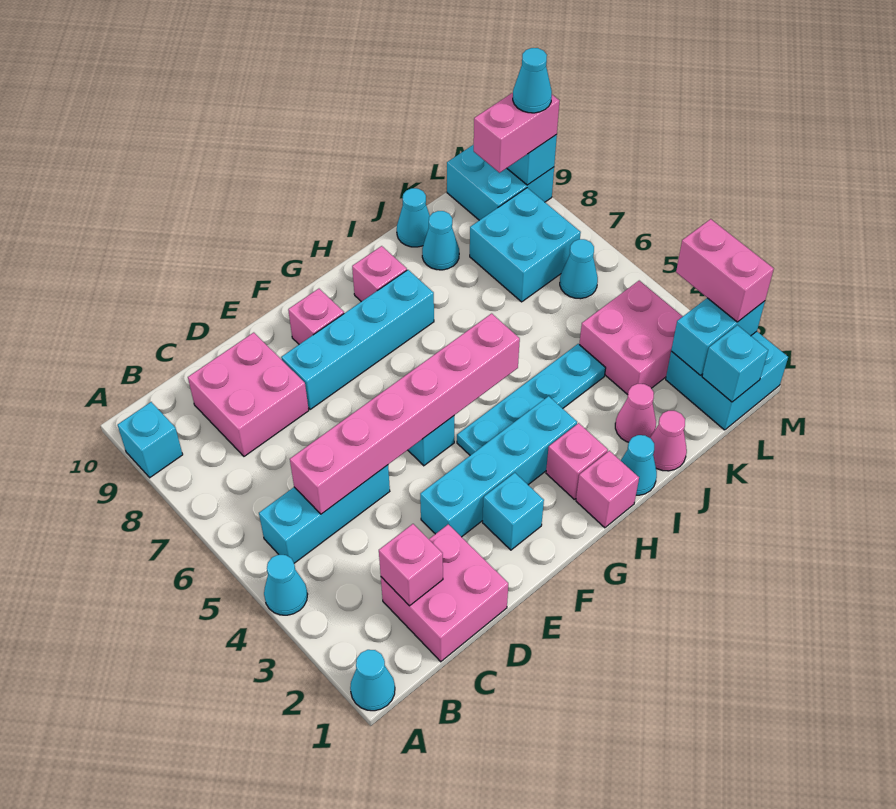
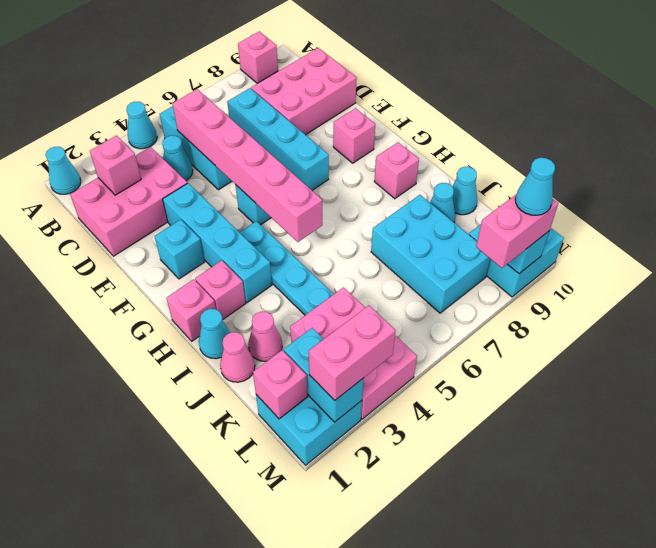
cyan 1x1 brick [118,402,183,478] -> pink 1x1 brick [238,31,278,83]
pink 2x2 brick [381,524,508,662] -> pink 2x3 brick [70,147,187,256]
pink 2x2 brick [188,333,309,456] -> pink 2x3 brick [251,48,357,135]
cyan 1x4 brick [281,270,434,409] -> cyan 1x4 brick moved to [227,88,329,190]
pink 2x2 brick [579,281,683,395] -> pink 2x3 brick [290,288,417,419]
cyan 2x2 brick [470,188,581,302] -> cyan 2x3 brick [371,195,490,313]
cyan 1x1 brick [702,325,768,402] -> pink 1x1 brick [253,350,307,419]
cyan 1x1 cone [560,239,598,299] -> cyan 1x1 cone moved to [162,135,193,181]
pink 1x2 brick [474,93,559,173] -> pink 1x2 brick turned to [476,195,558,268]

